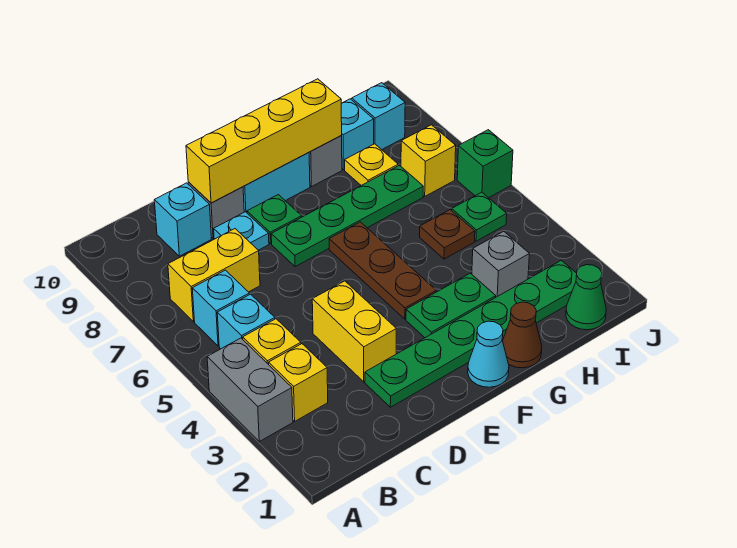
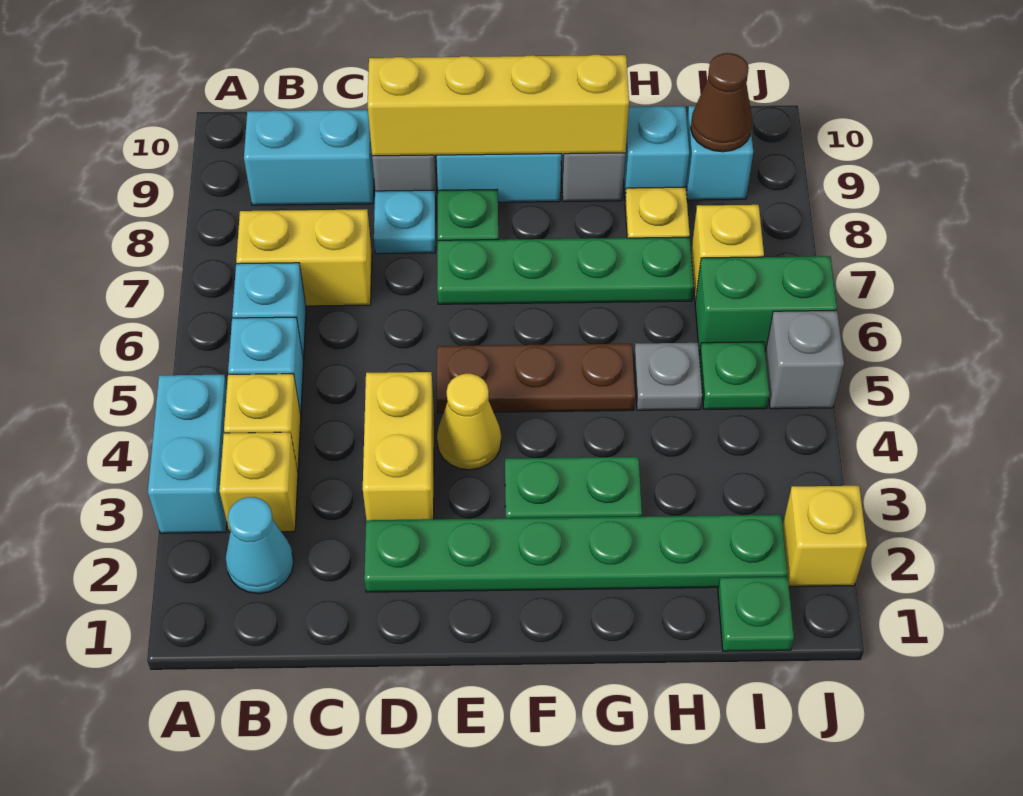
grey 1x2 brick [207,338,293,442] -> cyan 1x2 brick [148,375,227,533]
cyan 1x1 brick [154,183,211,256] -> cyan 1x2 brick [244,110,374,205]
none -> yellow 1x1 cone [437,374,501,470]
cyan 1x1 cone [468,321,509,387] -> cyan 1x1 cone moved to [226,497,294,594]
brown 1x3 plate [329,222,436,319] -> brown 1x3 plate turned to [437,344,635,413]
brown 1x1 cone [503,302,542,368] -> brown 1x1 cone moved to [691,53,752,152]
grey 1x1 brick [472,231,529,297] -> grey 1x1 brick moved to [765,310,844,409]
brown 1x1 plate [420,210,475,259] -> grey 1x1 plate [634,343,702,410]
green 1x1 cone [566,265,606,330] -> green 1x1 plate [718,577,794,651]
none -> yellow 1x1 brick [783,486,867,586]
green 1x1 brick [457,130,513,198] -> green 1x2 brick [695,256,837,354]

